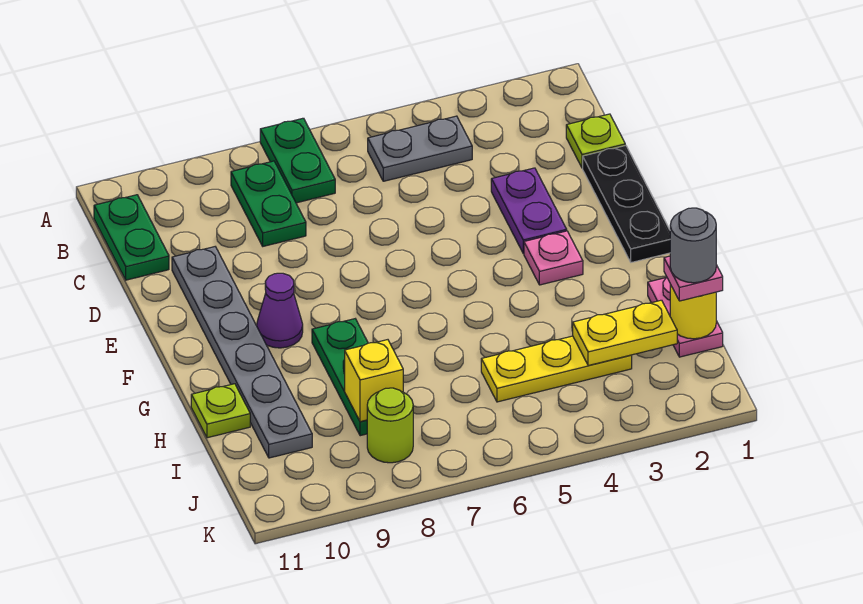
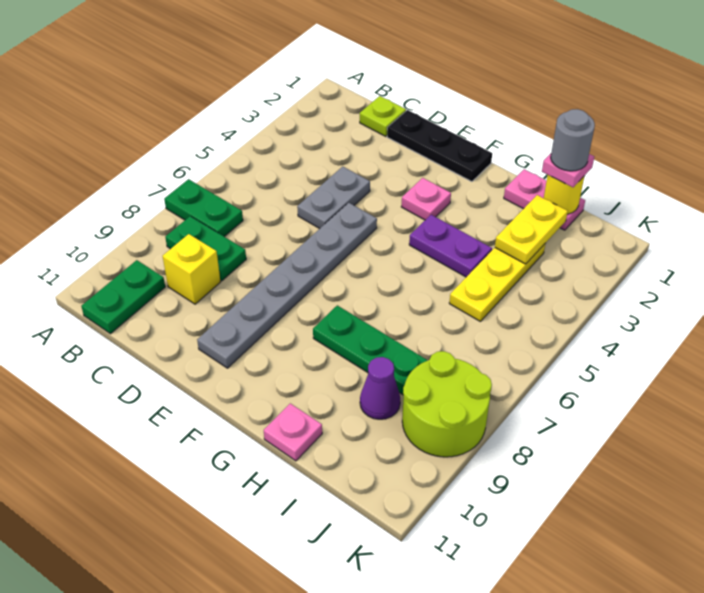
grey 1x2 plate [368,116,472,181] -> grey 1x2 plate moved to [297,167,370,229]
green 1x2 plate [94,195,169,280] -> green 1x2 plate turned to [81,260,165,334]
purple 1x2 plate [491,168,567,253] -> purple 1x2 plate moved to [409,215,492,277]
grey 1x6 plate [172,247,312,458] -> grey 1x6 plate turned to [197,203,377,368]
purple 1x1 cone [257,273,303,348] -> purple 1x1 cone moved to [360,357,400,419]
lime 1x1 plate [191,384,250,438] -> pink 1x1 plate [264,403,322,461]
yellow 1x1 brick [345,340,403,422] -> yellow 1x1 brick moved to [163,234,221,304]
lime 1x1 round brick [367,388,413,463] -> lime 2x2 round brick [402,351,492,457]

